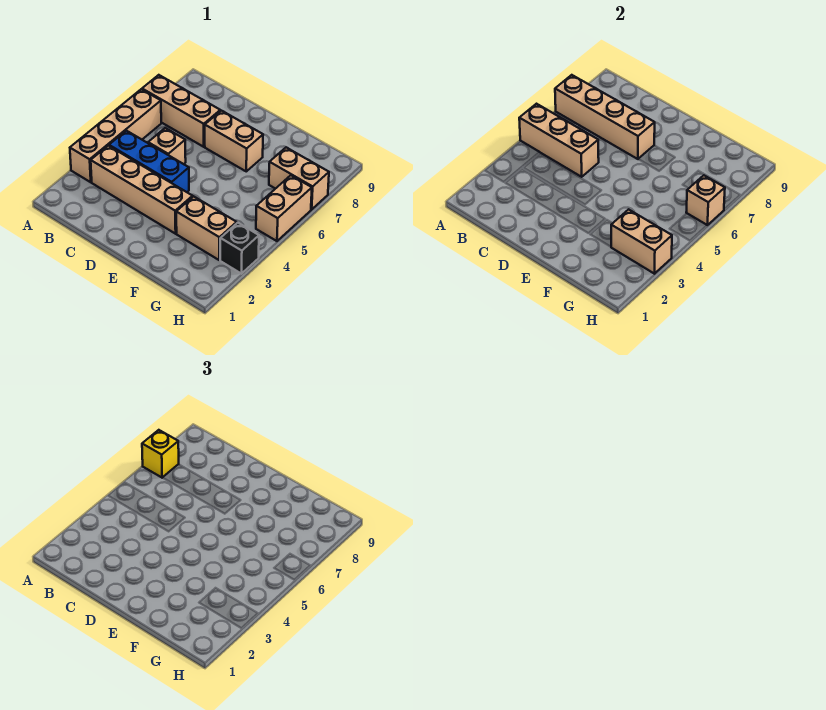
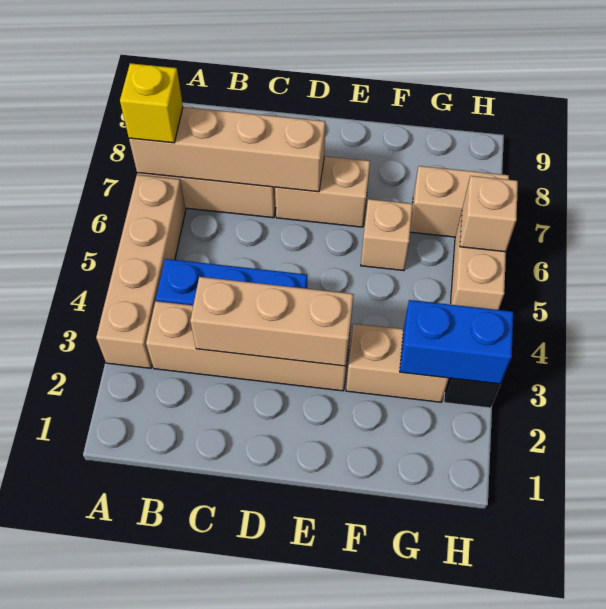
tan 1x3 brick [519,104,599,177] -> tan 1x3 brick moved to [190,277,353,366]
tan 1x1 brick [148,128,186,164] -> tan 1x1 brick moved to [361,199,413,271]
tan 1x2 brick [611,209,672,274] -> blue 1x2 brick [400,300,513,384]

